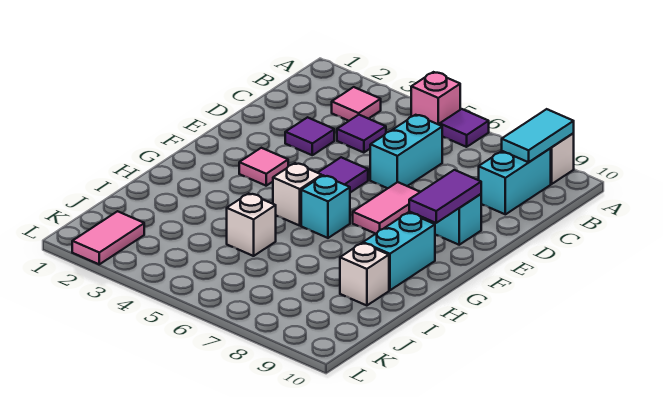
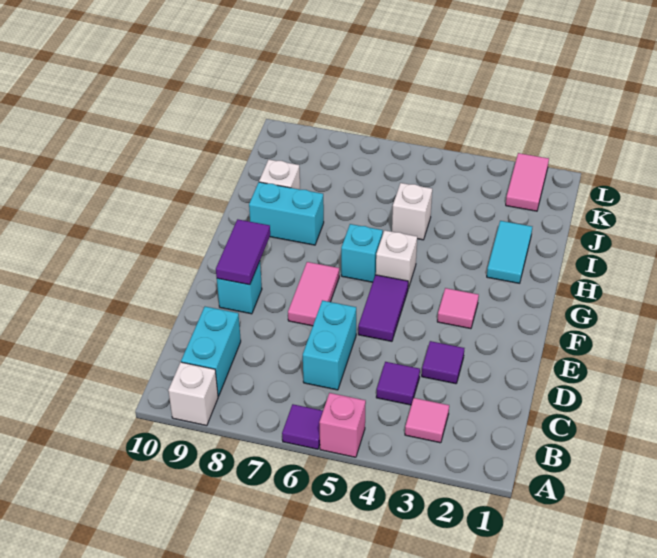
cyan 1x2 tile [502,109,574,162] -> cyan 1x2 tile moved to [487,221,532,283]
cyan 1x2 brick [363,213,435,290] -> cyan 1x2 brick turned to [249,182,324,245]

